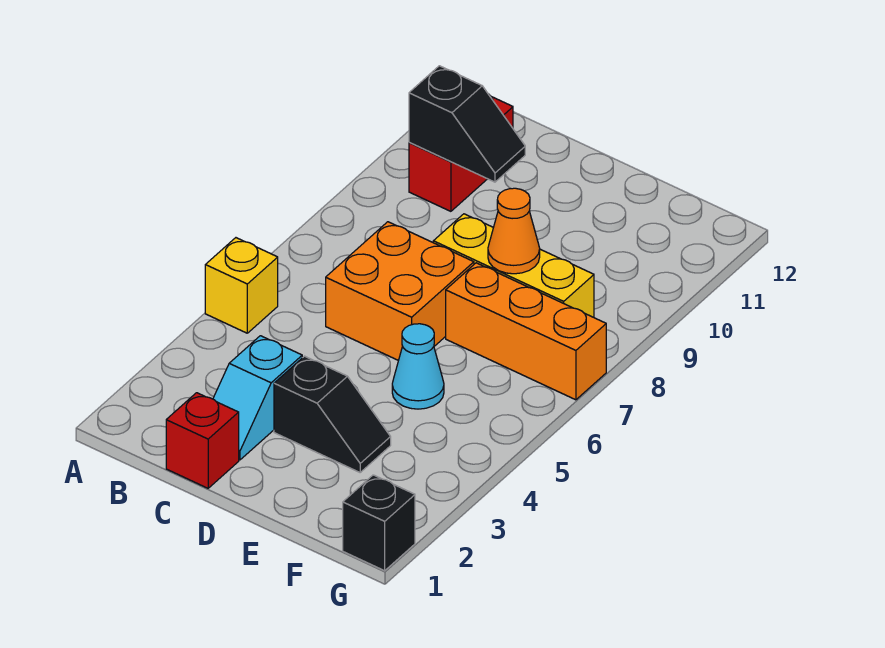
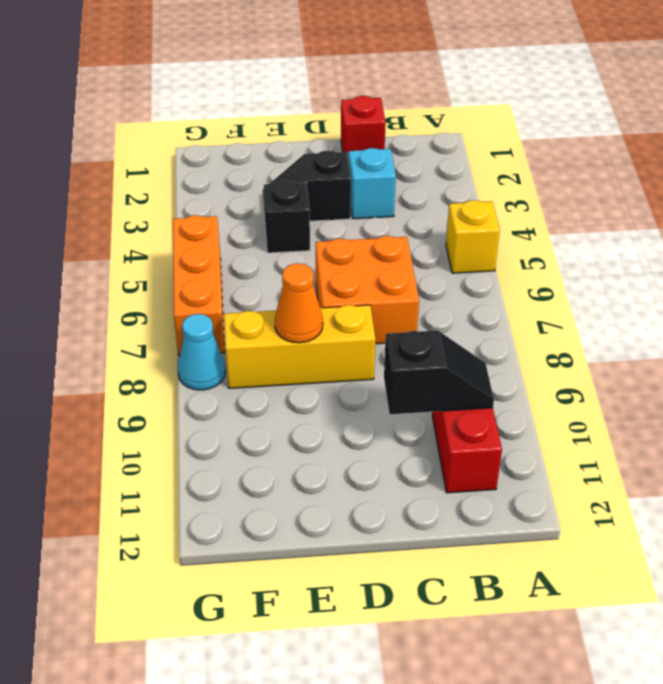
black 1x2 slope [409,66,525,182] -> black 1x2 slope turned to [384,330,494,414]
cyan 1x1 cone [392,324,444,409] -> cyan 1x1 cone moved to [178,314,225,390]
orange 1x3 brick [446,263,606,400] -> orange 1x3 brick turned to [173,215,225,356]
black 1x1 brick [343,475,415,571] -> black 1x1 brick moved to [264,181,310,253]

